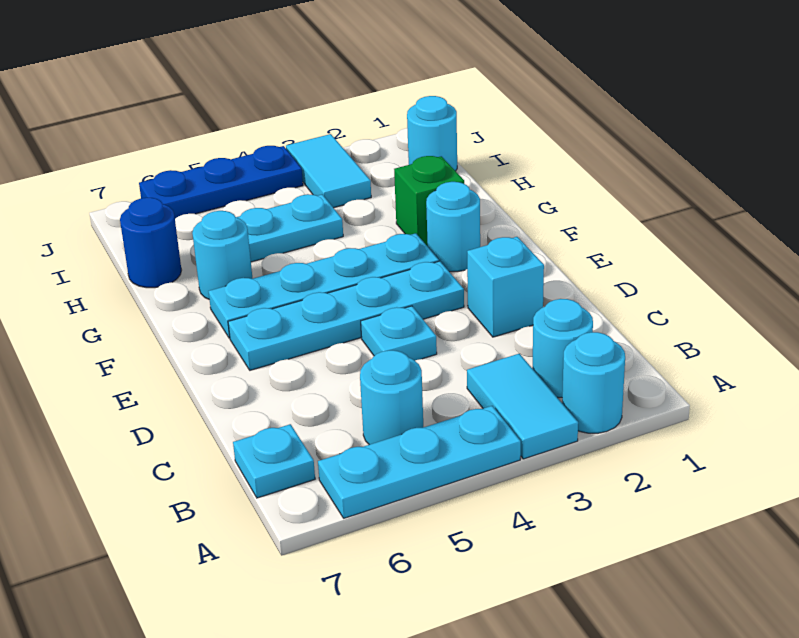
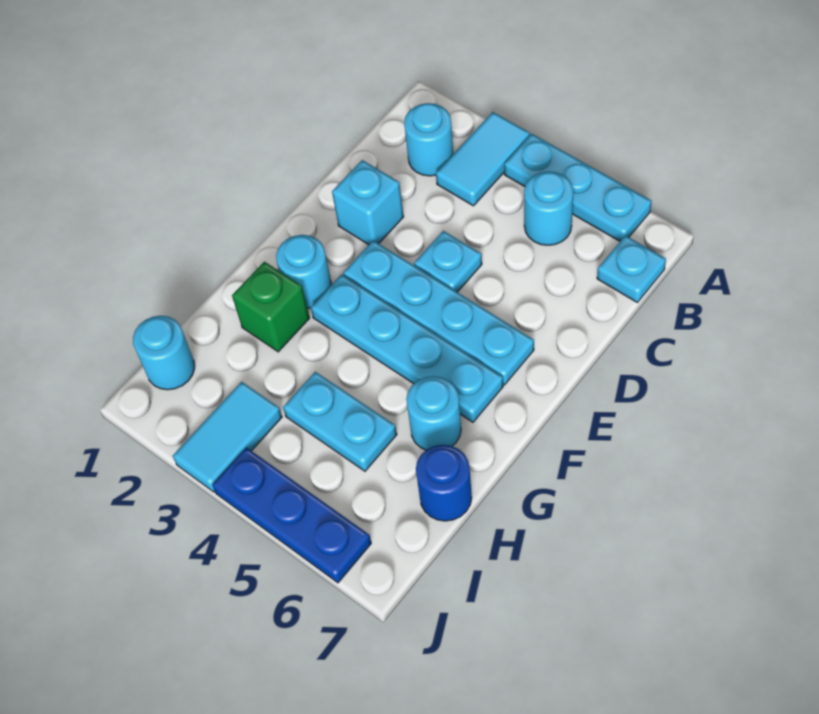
cyan 1x1 round brick [562,332,625,433] -> none

